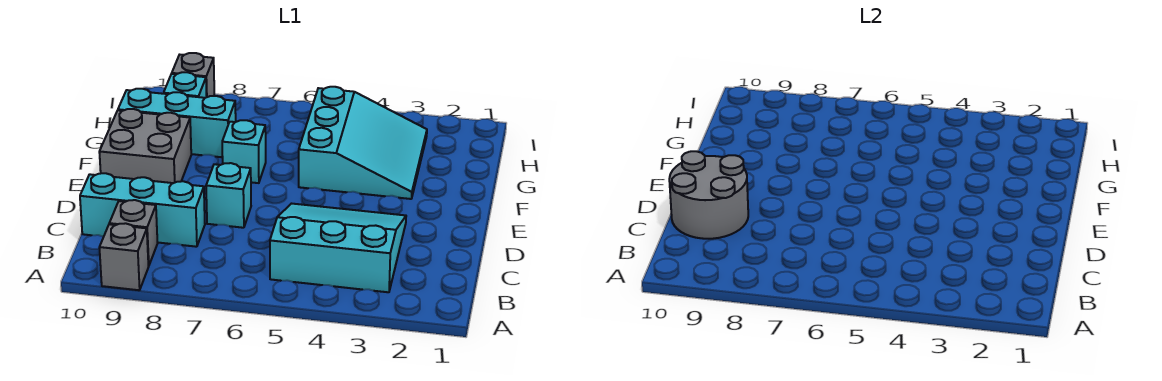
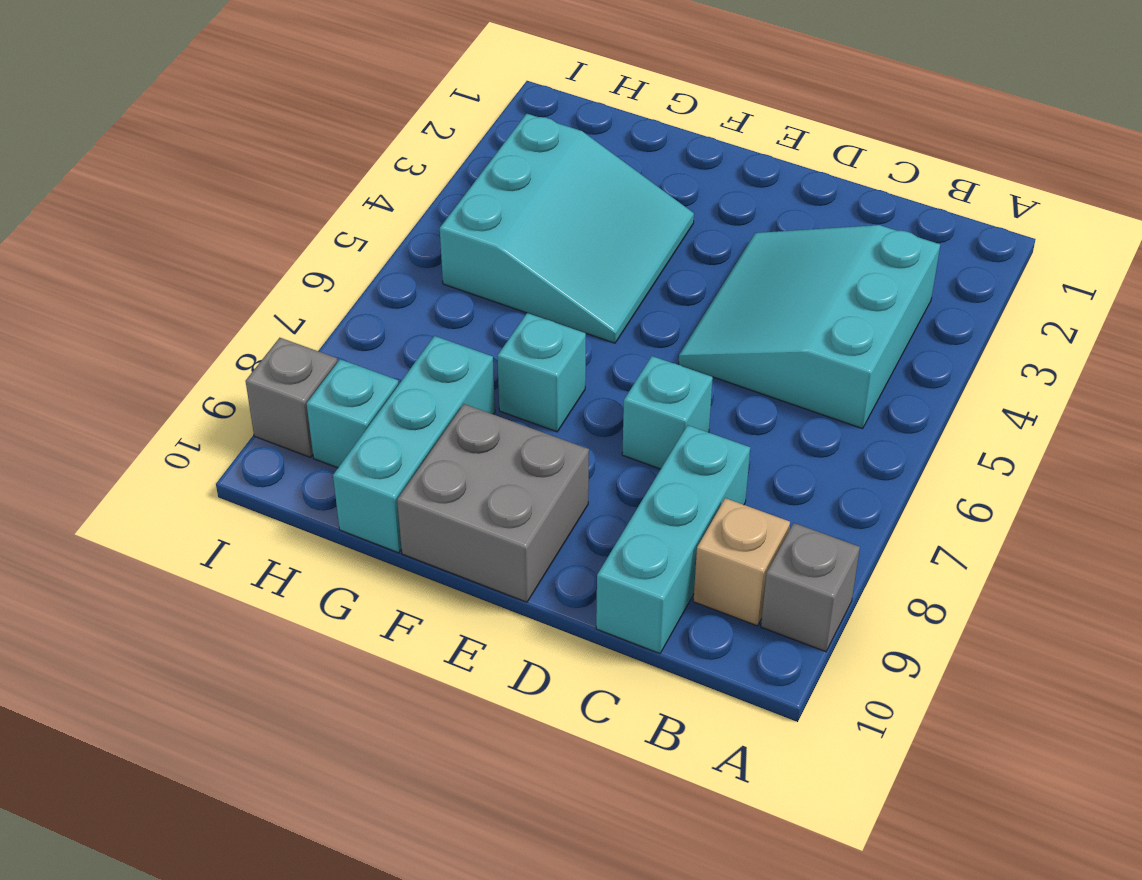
grey 1x1 brick [109,200,158,266] -> tan 1x1 brick [693,498,790,626]
grey 2x2 round brick [669,151,748,239] -> none
cyan 3x3 slope [299,87,427,199] -> cyan 3x3 slope turned to [440,114,694,343]

